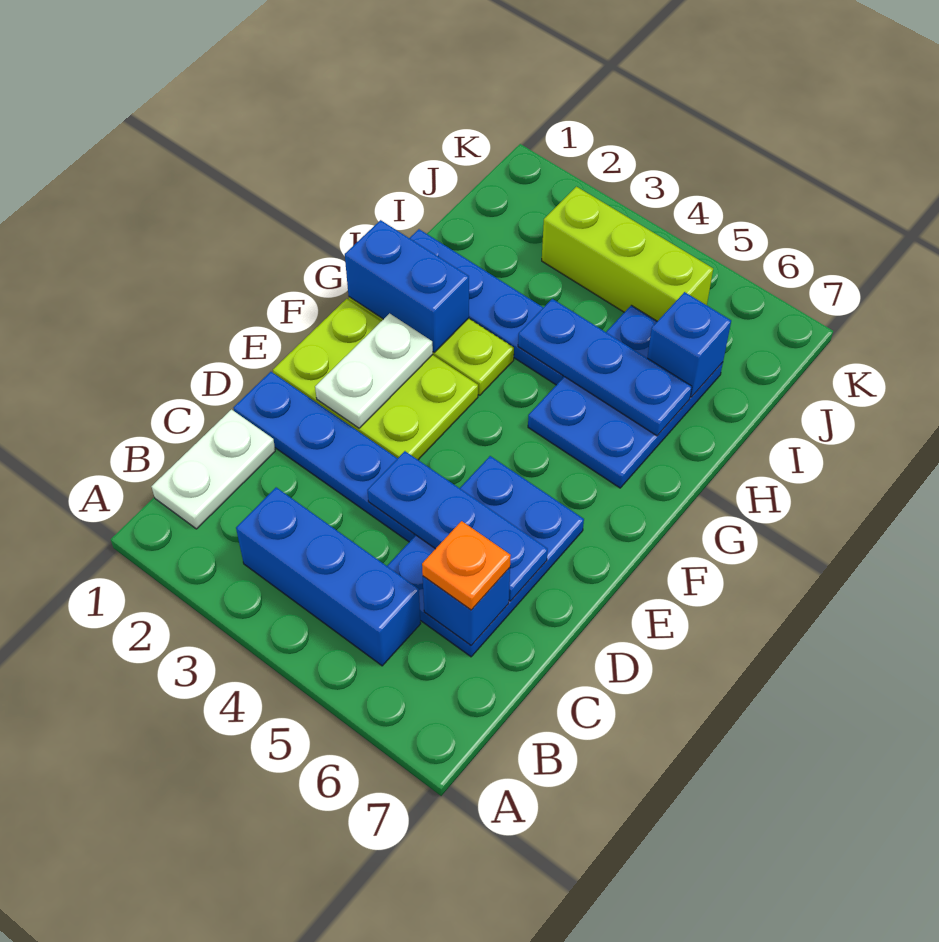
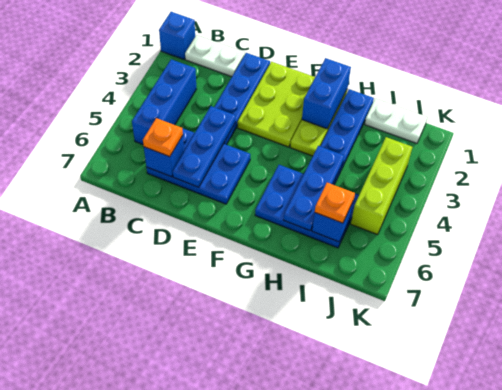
none -> blue 1x1 brick [159,12,195,59]
white 1x2 plate [315,313,433,428] -> white 1x2 plate moved to [365,98,428,143]
none -> orange 1x1 plate [315,183,355,223]

